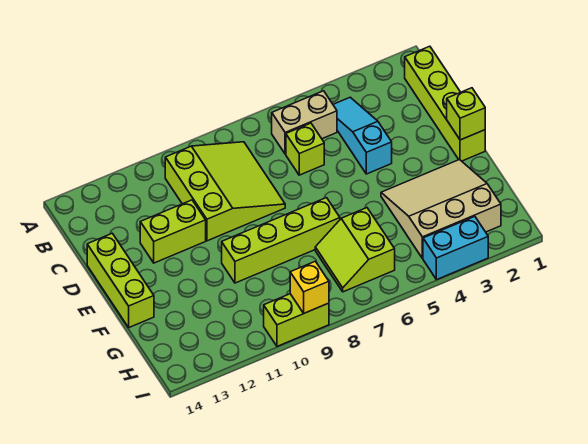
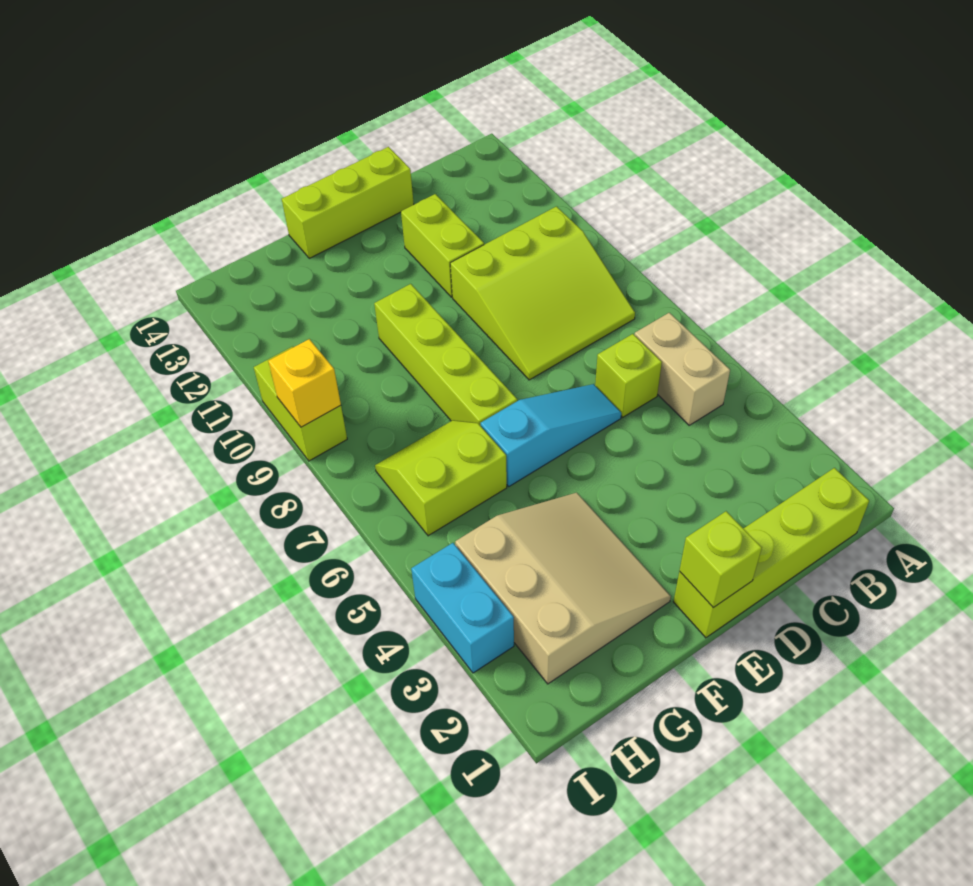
cyan 1x3 slope [333,97,392,174] -> cyan 1x3 slope moved to [481,384,621,486]

